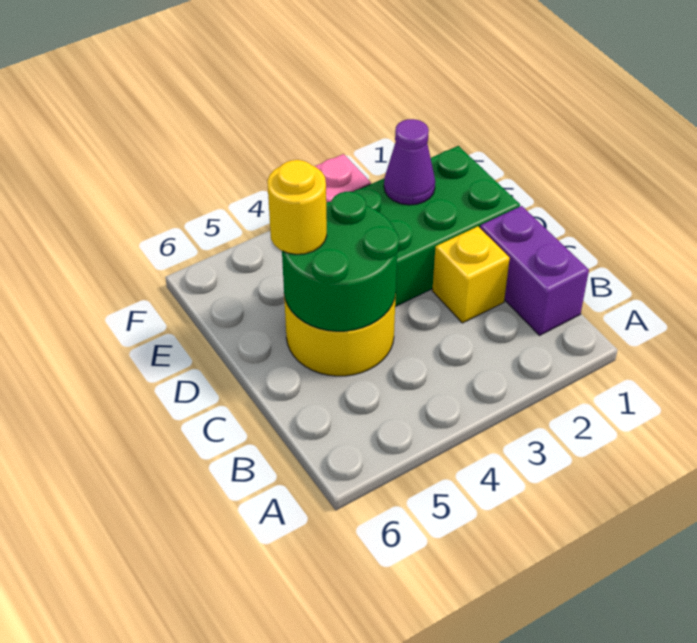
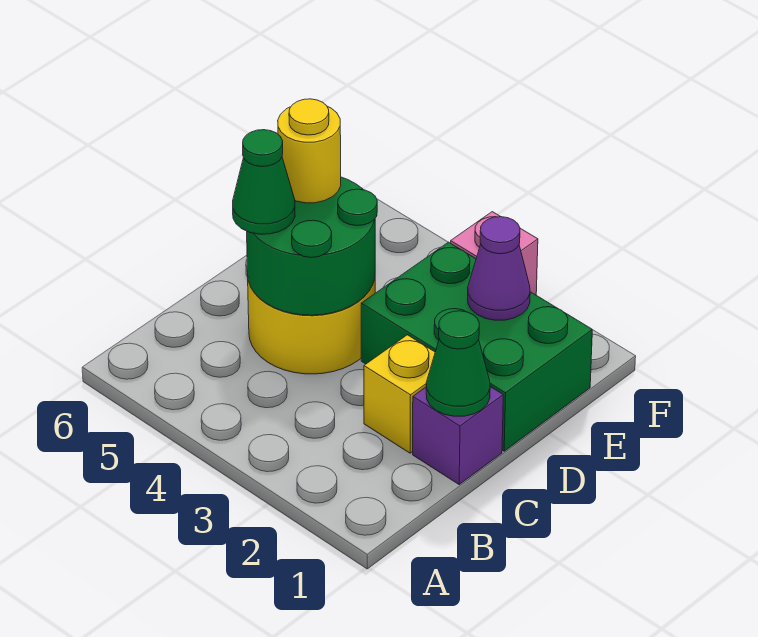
purple 1x2 brick [480,206,589,335] -> purple 1x1 brick [413,387,503,484]
none -> green 1x1 cone [426,311,490,416]
none -> green 1x1 cone [233,130,295,234]

